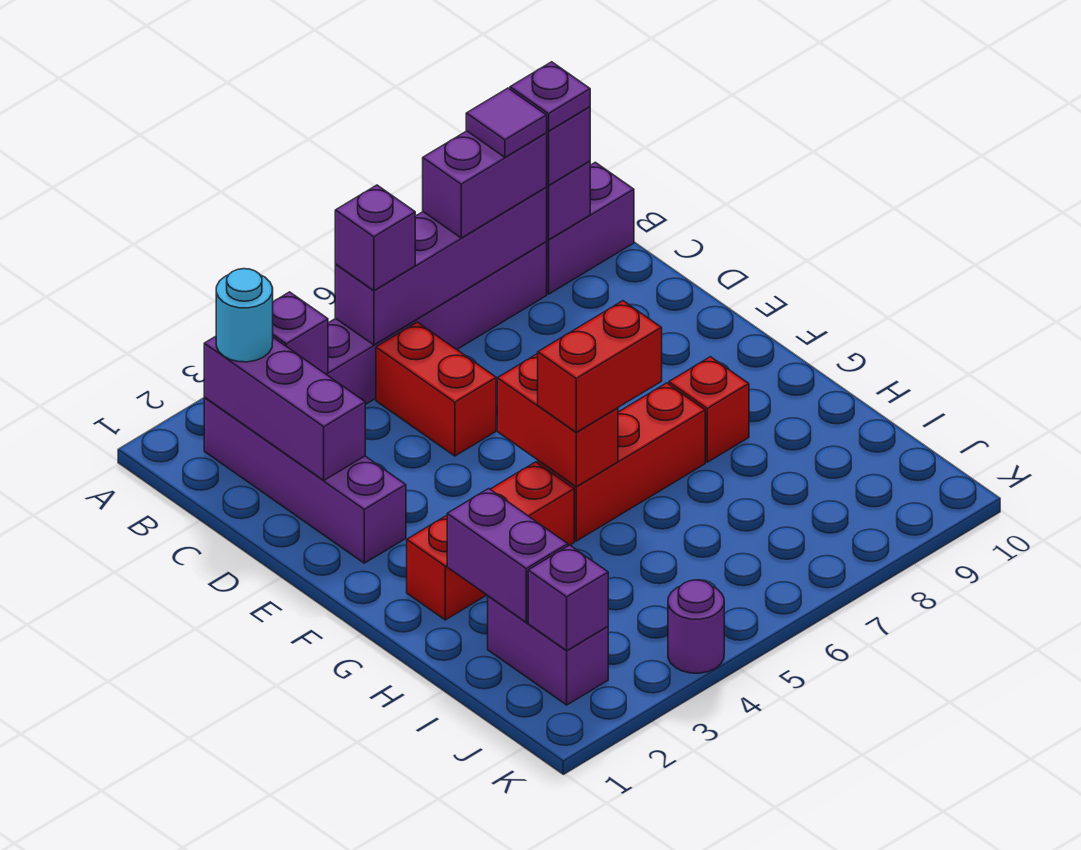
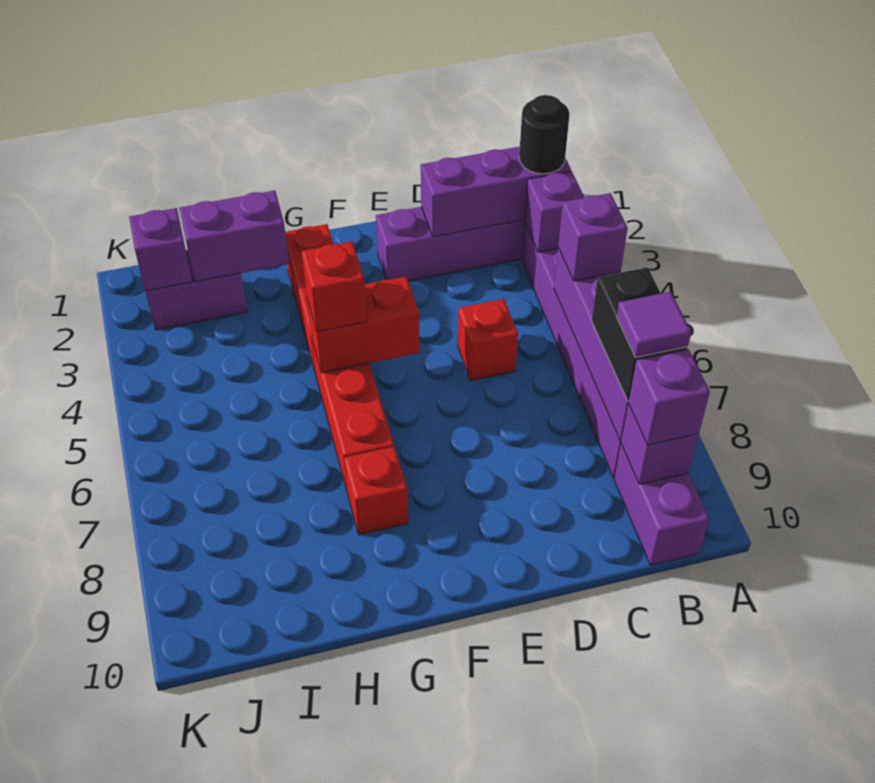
cyan 1x1 round brick [216,269,273,362] -> black 1x1 round brick [519,95,570,174]
purple 1x2 brick [423,131,547,238] -> black 1x2 brick [592,267,688,401]
purple 1x1 plate [510,62,590,131] -> none
red 1x2 brick [376,322,496,456] -> red 1x1 brick [458,299,518,381]
red 1x2 brick [538,301,662,432] -> red 1x1 brick [302,242,367,332]
purple 1x1 round brick [668,580,724,673] -> none

